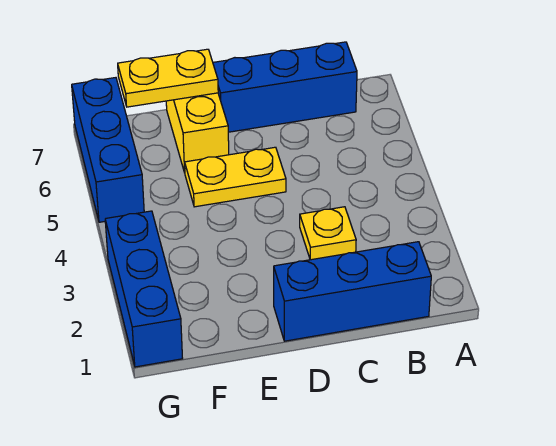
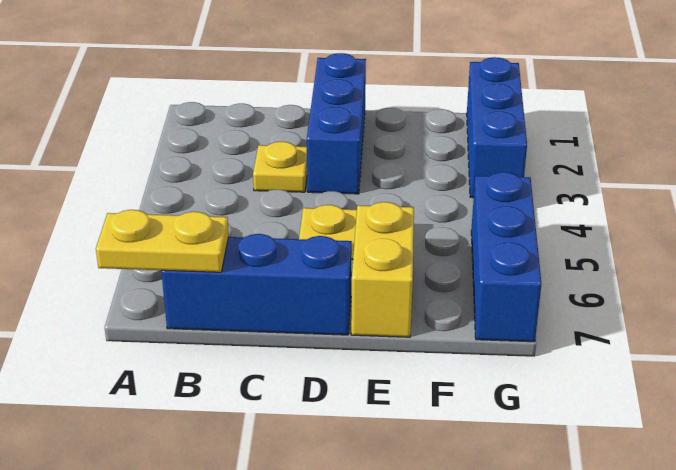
blue 1x3 brick [274,242,431,341] -> blue 1x3 brick turned to [307,53,366,194]
yellow 1x2 plate [118,49,218,107] -> yellow 1x2 plate moved to [96,210,229,272]

